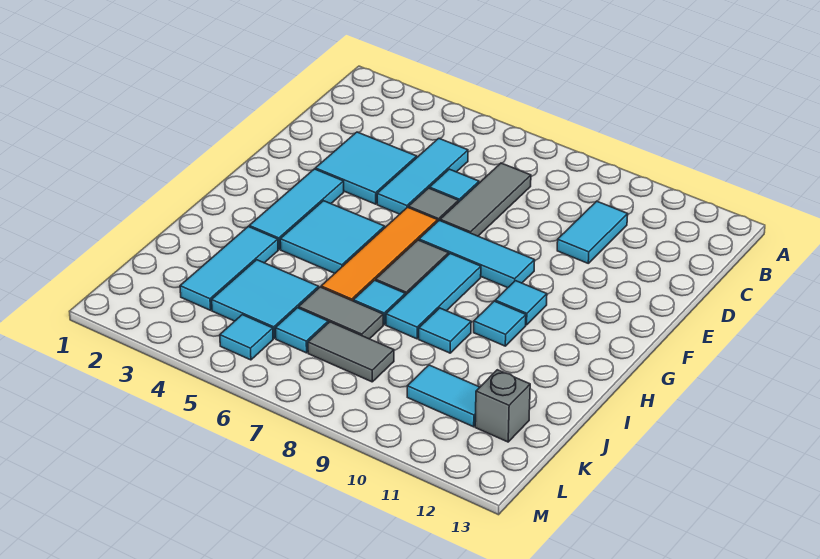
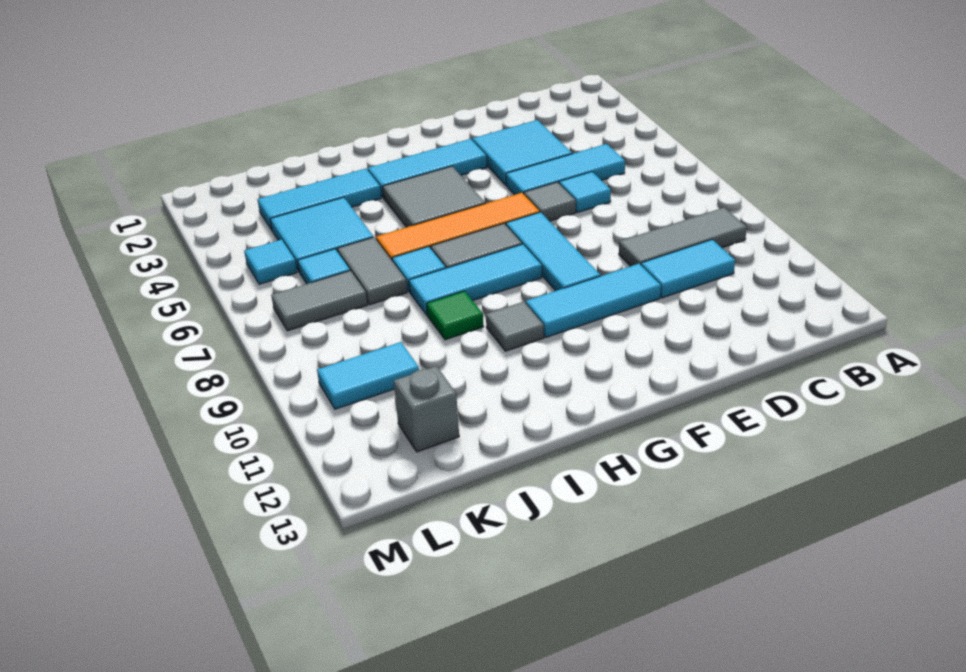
grey 1x3 tile [440,163,531,236] -> grey 1x3 tile moved to [619,207,747,266]
cyan 2x2 tile [280,201,385,273] -> grey 2x2 tile [383,166,485,227]
cyan 1x1 tile [495,281,547,325] -> cyan 1x3 tile [526,264,661,337]
cyan 1x1 tile [474,301,526,346] -> grey 1x1 tile [486,302,544,351]
cyan 1x1 tile [419,308,471,353] -> green 1x1 tile [427,291,484,340]
grey 1x2 tile [308,322,394,382] -> grey 1x2 tile turned to [271,271,367,331]
cyan 1x2 tile [407,365,480,427] -> cyan 1x2 tile turned to [317,342,419,409]

